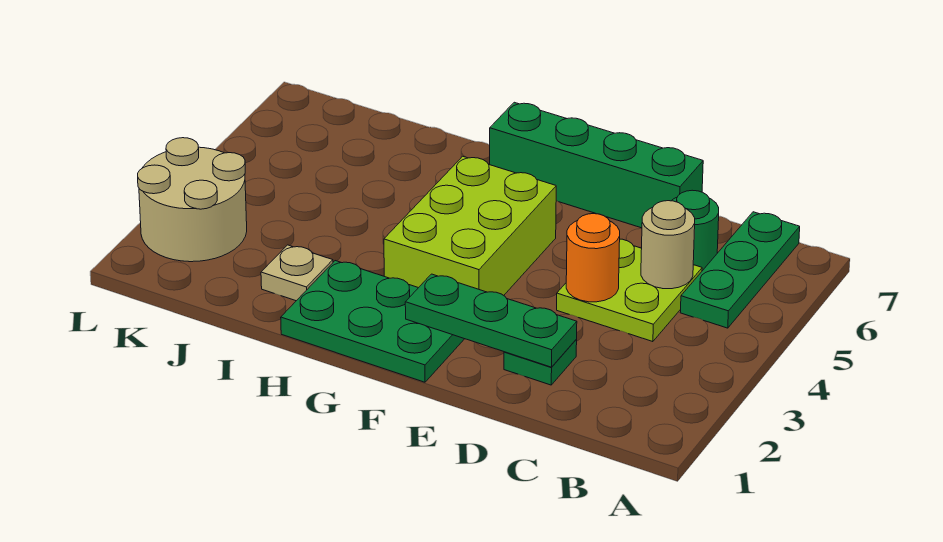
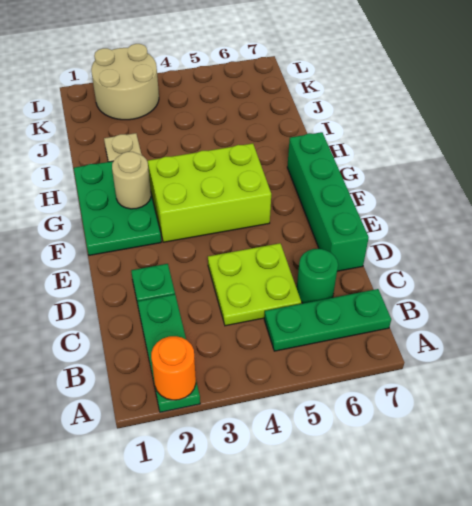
tan 1x1 round brick [641,201,695,289] -> tan 1x1 round brick moved to [112,152,151,209]
green 1x3 plate [405,274,577,367] -> green 1x3 plate moved to [138,294,200,412]
orange 1x1 round brick [566,214,620,302] -> orange 1x1 round brick moved to [151,336,196,400]

